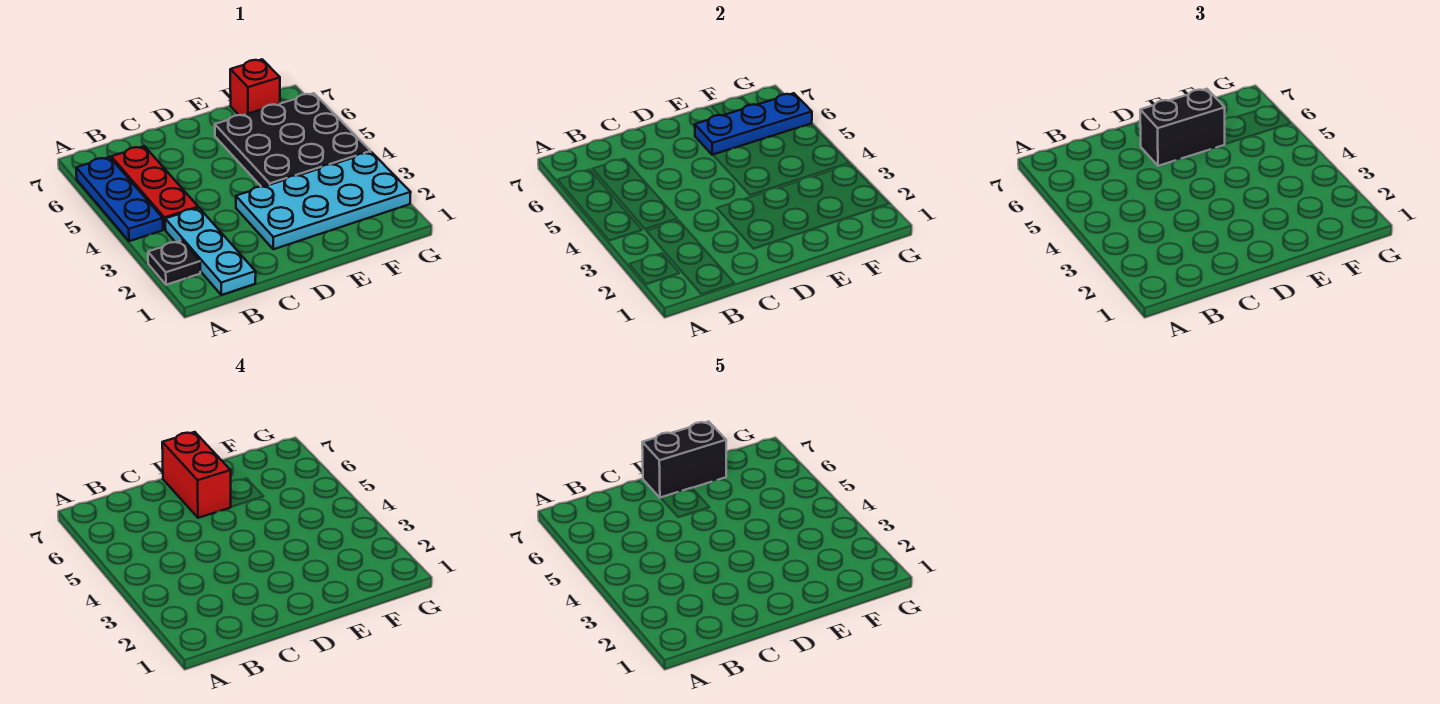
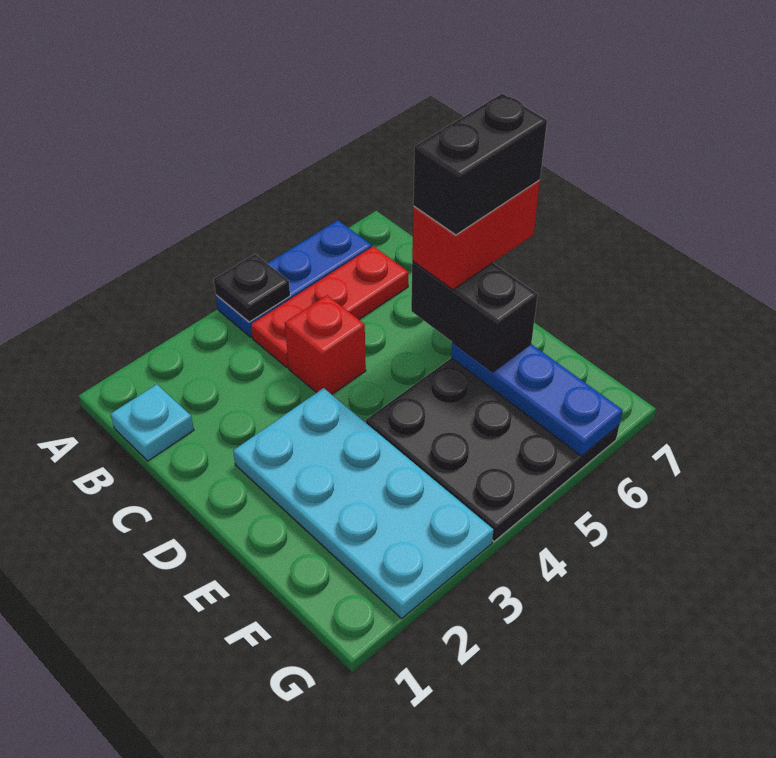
black 1x1 plate [148,241,200,285] -> black 1x1 plate moved to [214,254,290,322]
cyan 1x3 plate [165,208,256,295] -> cyan 1x1 plate [111,384,194,461]
black 1x2 brick [642,422,726,498] -> black 1x2 brick turned to [413,94,547,235]
red 1x1 brick [230,59,280,115] -> red 1x1 brick moved to [285,295,366,394]

